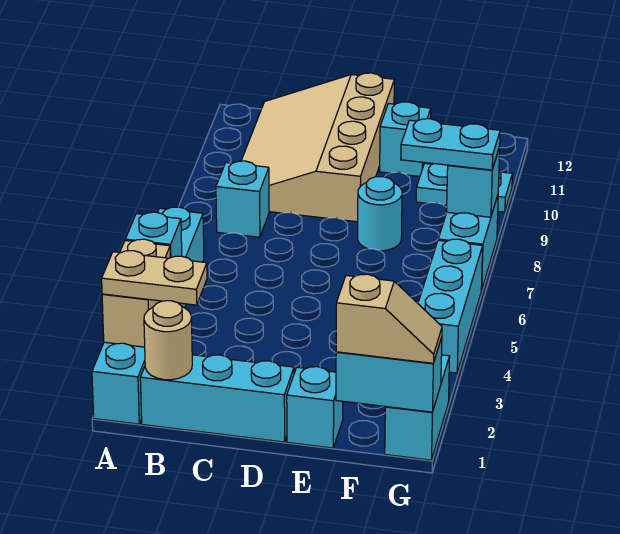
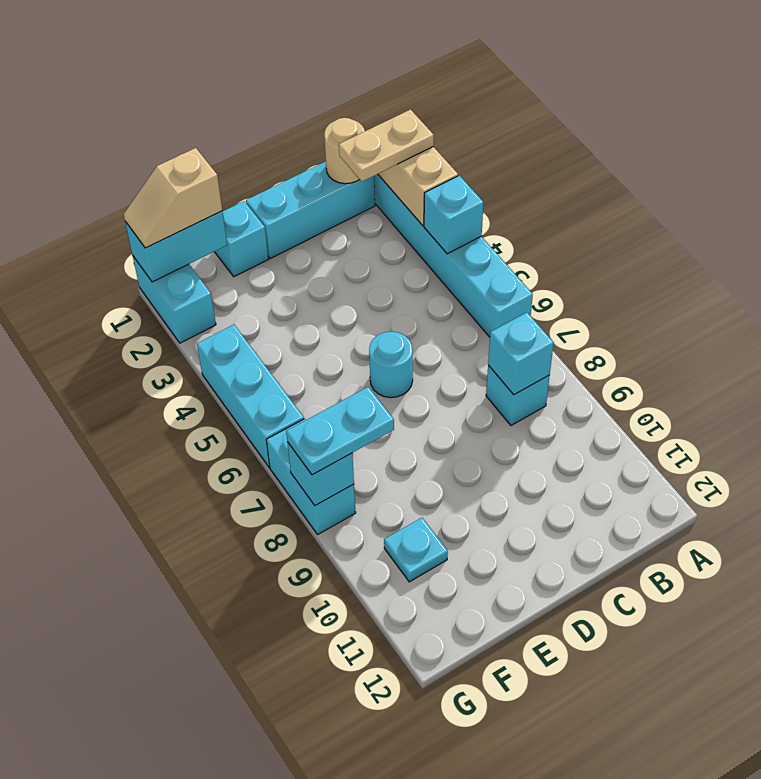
tan 3x4 slope [241,73,394,222] -> none
cyan 1x1 round brick [358,177,402,251] -> cyan 1x1 round brick moved to [369,332,413,398]
cyan 1x1 brick [380,102,431,176] -> cyan 1x1 brick moved to [488,312,554,395]
cyan 1x2 plate [416,164,512,212] -> cyan 1x1 plate [384,518,448,582]

